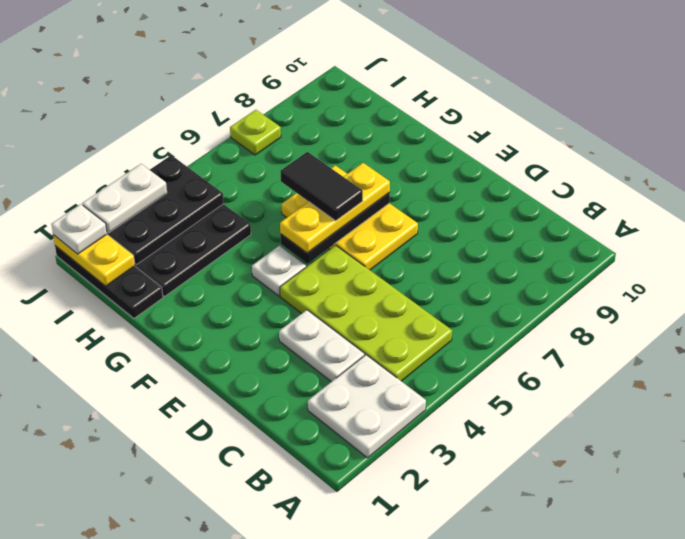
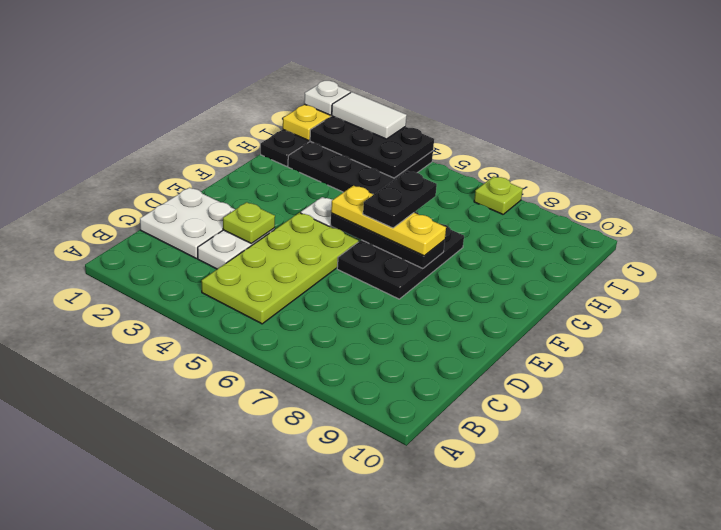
white 2x2 plate [308,355,426,458] -> white 2x2 plate moved to [140,188,235,258]
none -> lime 1x1 plate [223,202,275,244]
yellow 2x3 plate [282,165,418,270] -> black 2x3 plate [337,211,464,299]
black 1x2 tile [280,152,363,221] -> black 1x2 plate [363,171,437,228]
white 1x2 plate [82,164,167,233] -> white 1x2 tile [332,92,407,139]

